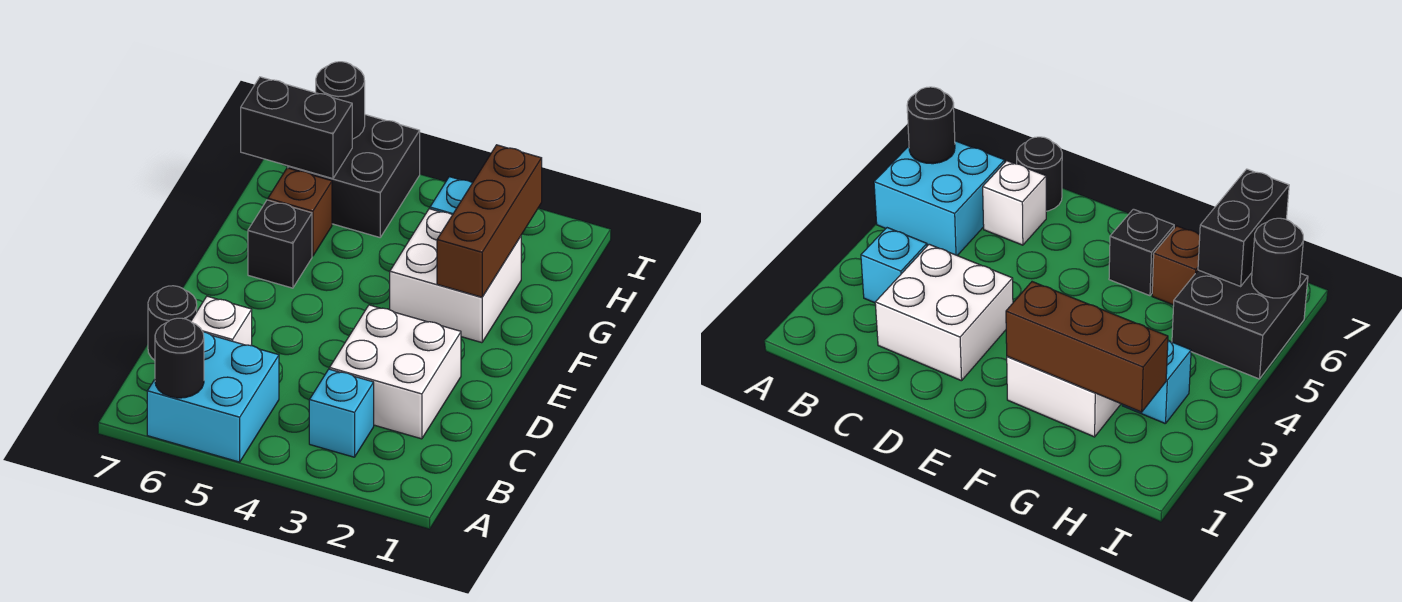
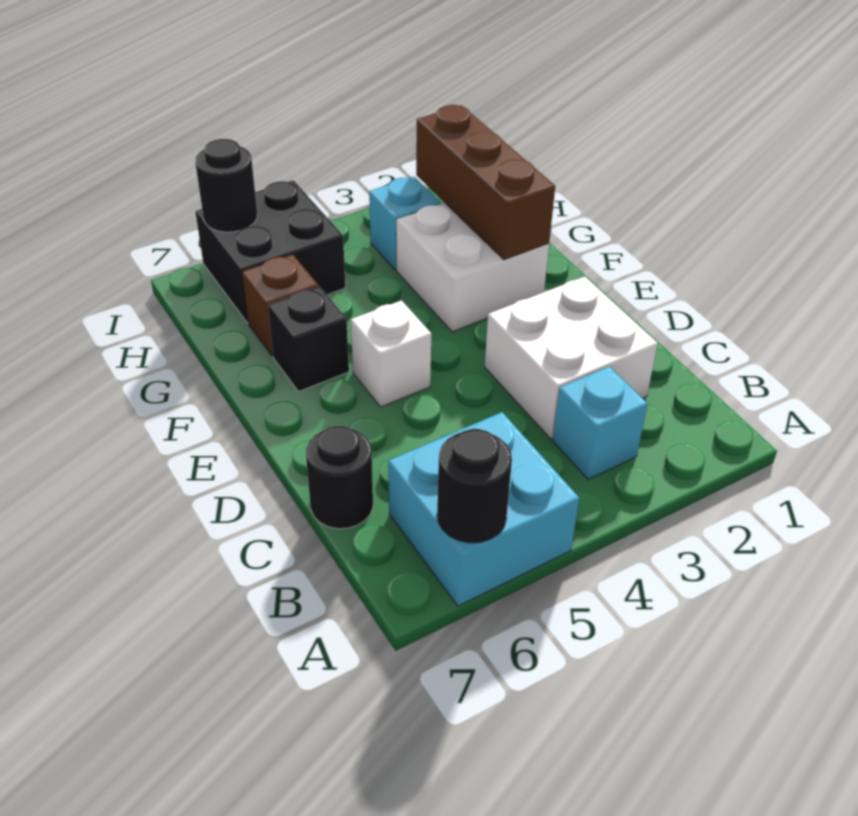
white 1x1 brick [191,296,252,346] -> white 1x1 brick moved to [351,300,431,407]
black 1x2 brick [241,77,352,179] -> none

